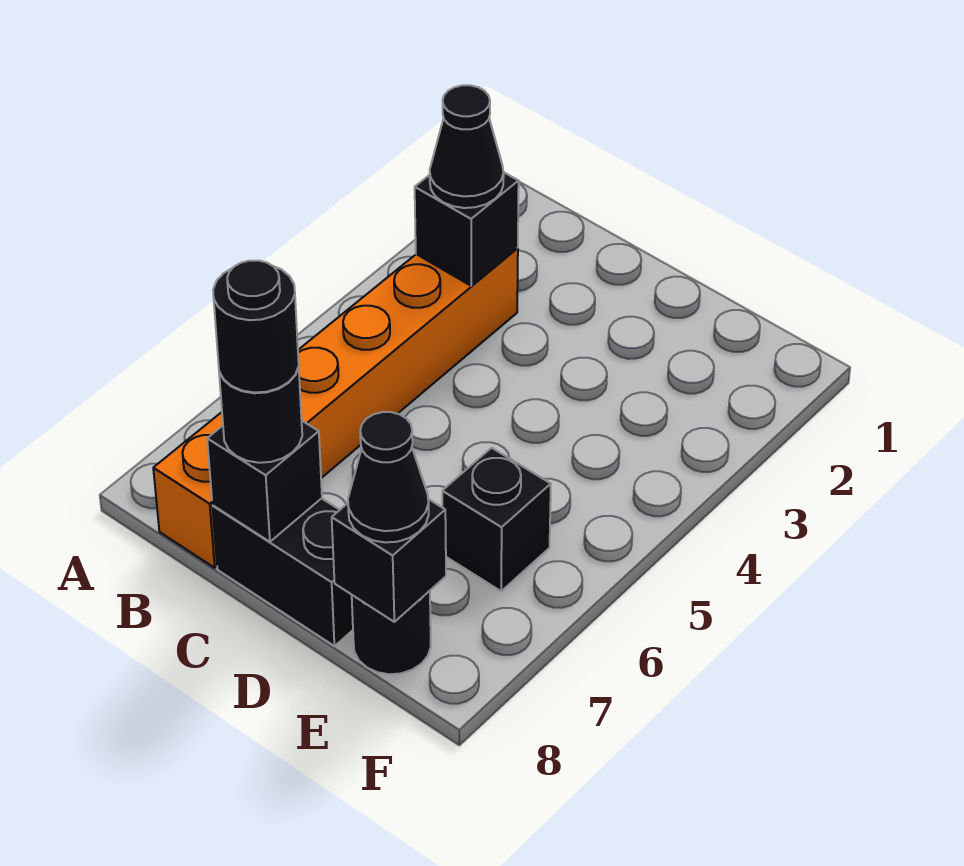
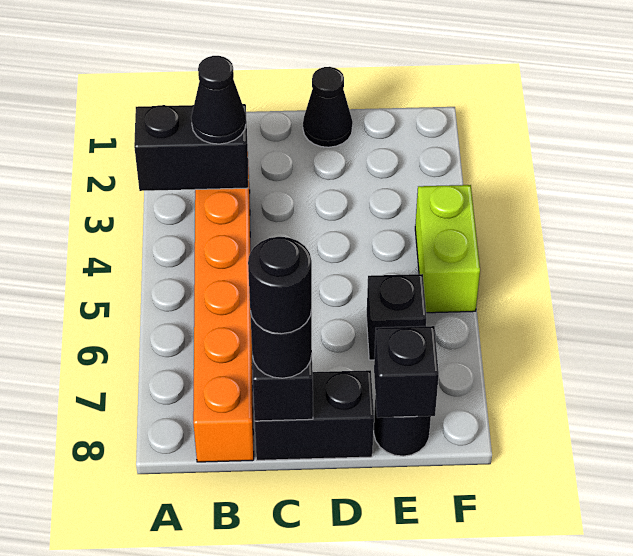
black 1x1 brick [415,172,519,286] -> black 1x2 brick [134,104,248,191]
black 1x1 cone [348,412,429,543] -> black 1x1 cone moved to [303,67,353,147]
none -> lime 1x2 brick [415,185,480,313]

